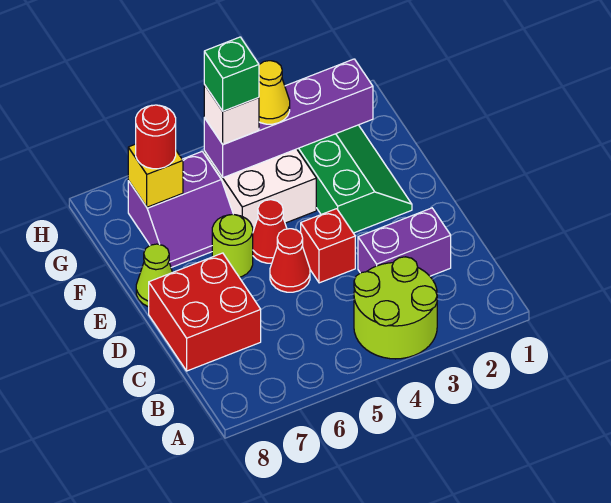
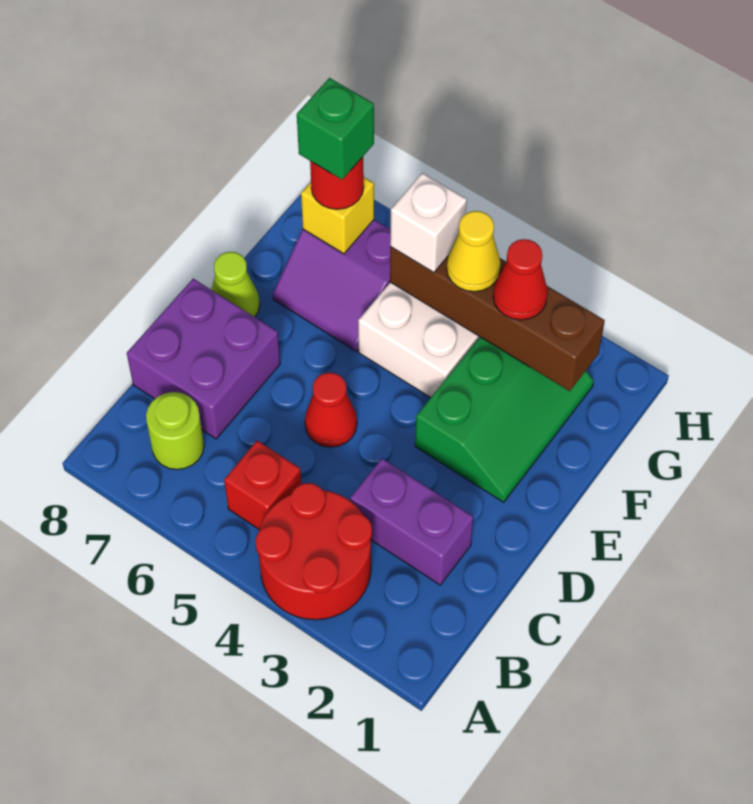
lime 2x2 round brick [354,257,437,359] -> red 2x2 round brick [256,483,372,620]
red 2x2 brick [149,253,261,371] -> purple 2x2 brick [127,279,280,439]
red 1x1 brick [301,209,355,283] -> red 1x1 brick moved to [224,441,301,529]
red 1x1 cone [253,200,287,263] -> red 1x1 cone moved to [493,239,548,320]
lime 1x1 round brick [212,214,253,277] -> lime 1x1 round brick moved to [146,392,204,469]
purple 1x4 brick [204,59,373,178] -> brown 1x4 brick [390,247,605,391]
green 1x1 brick [204,37,259,111] -> green 1x1 brick moved to [297,78,374,180]

